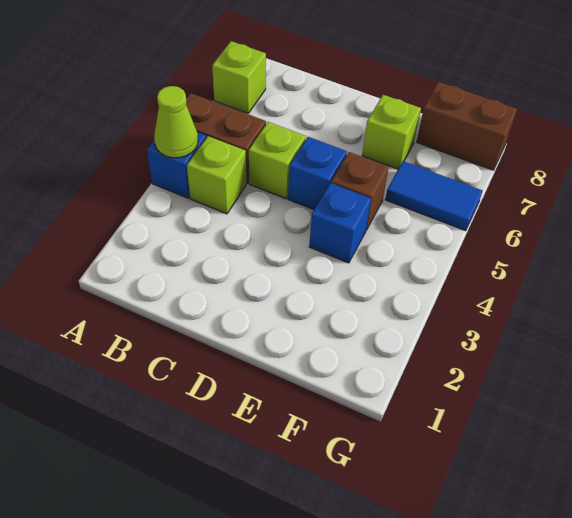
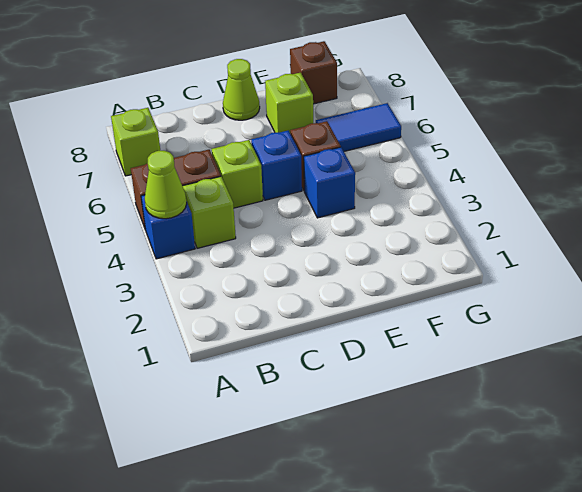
none -> lime 1x1 cone [223,59,260,120]
brown 1x2 brick [417,82,517,170] -> brown 1x1 brick [290,41,337,104]

